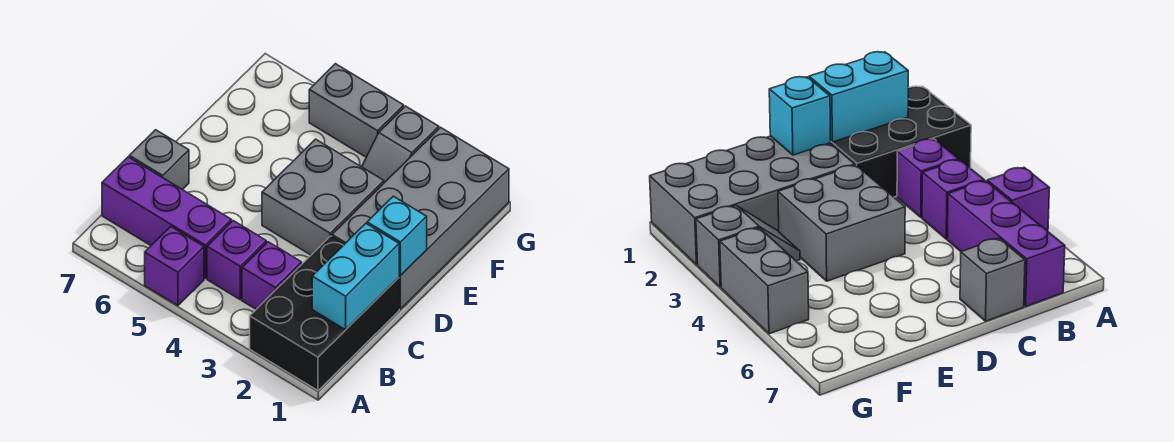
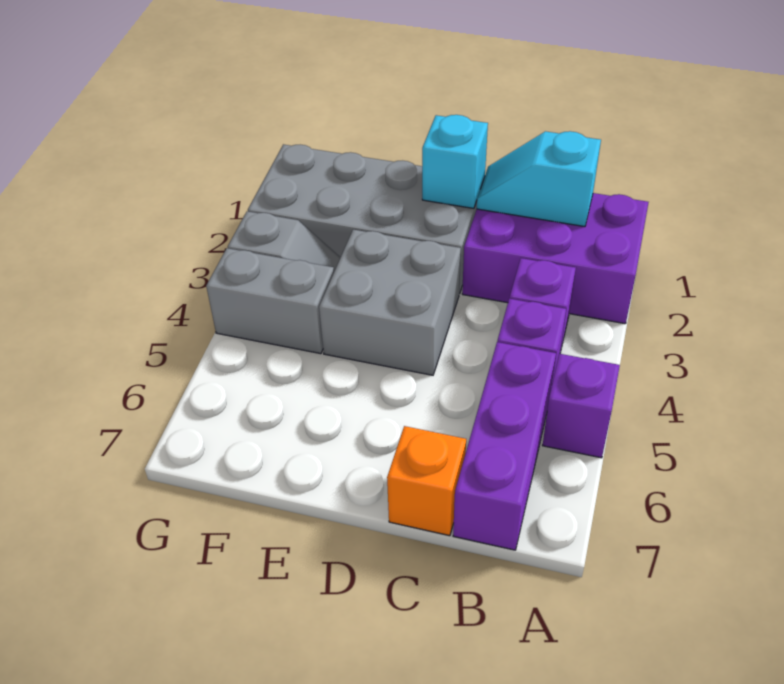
black 2x3 brick [250,236,399,390] -> purple 2x3 brick [462,193,649,324]
cyan 1x2 brick [312,224,399,330] -> cyan 1x2 slope [477,131,601,227]
grey 1x1 brick [129,130,189,190] -> orange 1x1 brick [387,426,466,536]
grey 1x2 brick [309,64,404,157] -> grey 1x2 brick turned to [206,248,334,354]

